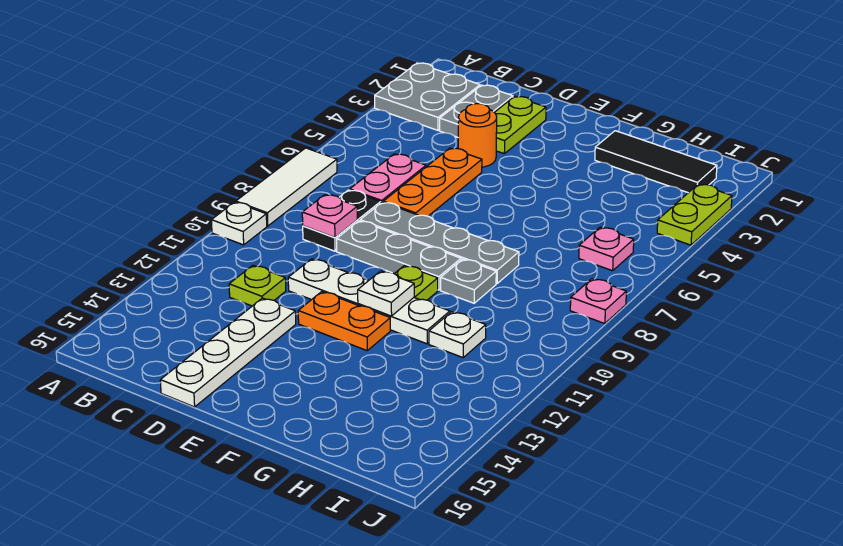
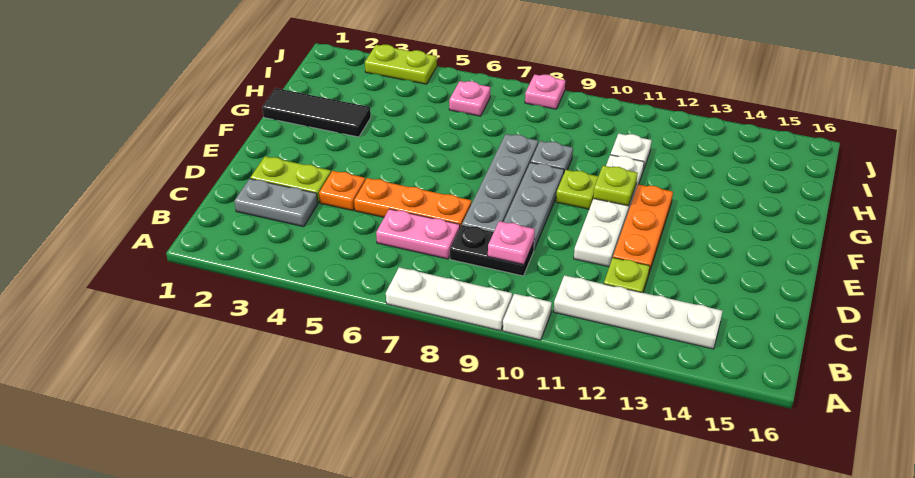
grey 2x2 plate [375,63,480,130] -> none
white 1x3 tile [236,148,337,226] -> white 1x3 plate [386,267,512,331]
orange 1x1 round brick [458,104,497,167] -> orange 1x1 plate [319,171,366,211]
white 1x4 plate [160,298,296,407] -> white 1x4 plate moved to [554,275,722,349]
orange 1x2 plate [298,292,390,351] -> orange 1x3 plate [613,184,673,273]
white 1x1 plate [358,271,414,316] -> lime 1x1 plate [593,166,638,206]
black 1x3 tile [595,131,717,193] -> black 1x3 tile turned to [262,88,371,137]

